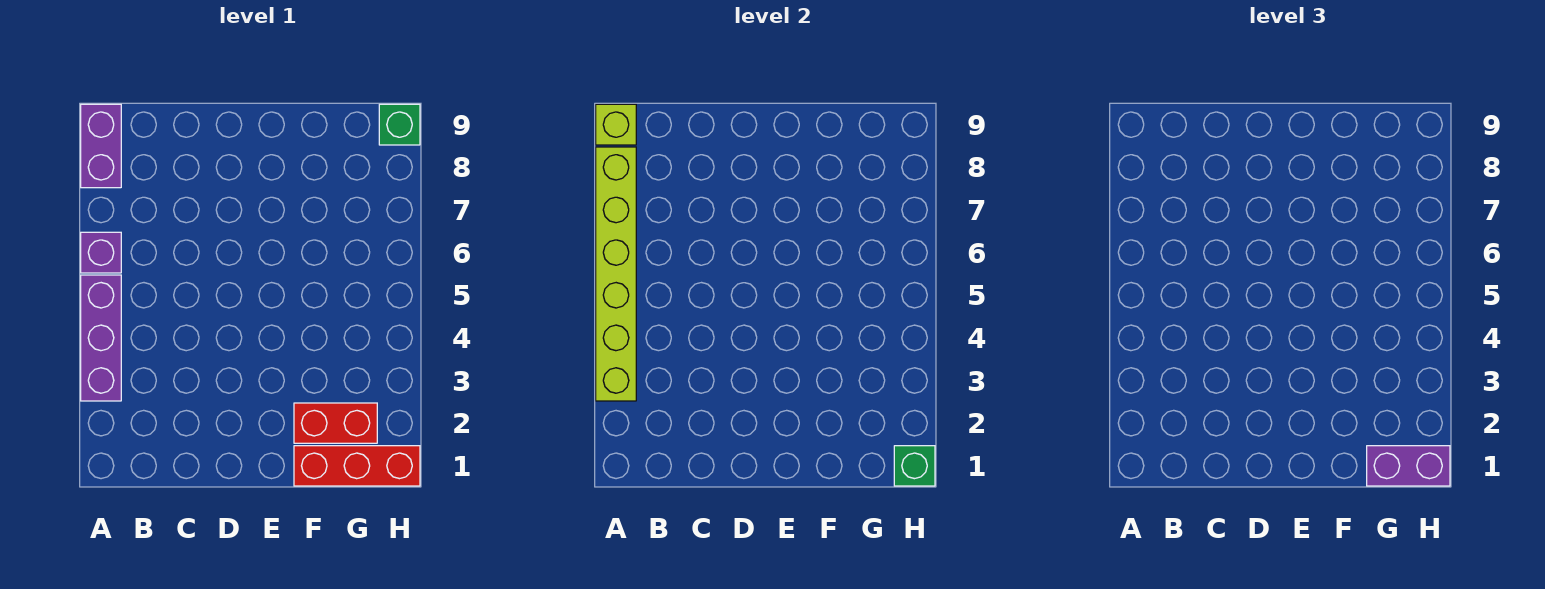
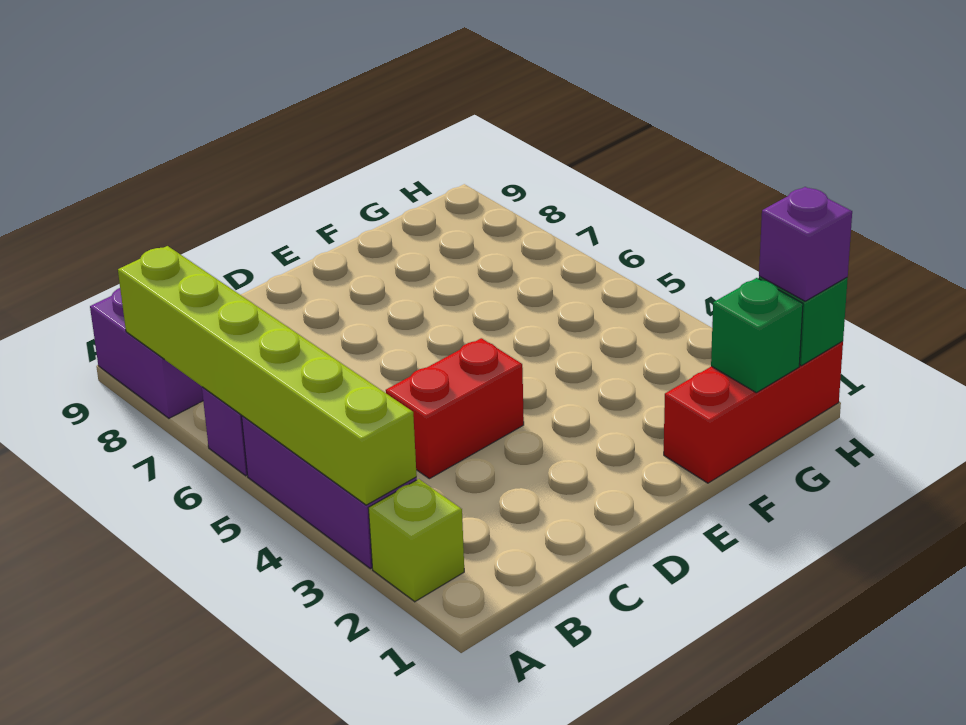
lime 1x1 brick [596,104,636,145] -> lime 1x1 brick moved to [368,479,464,602]
red 1x2 brick [294,403,377,443] -> red 1x2 brick moved to [386,338,524,479]
purple 1x2 brick [1367,446,1450,486] -> purple 1x1 brick [759,187,852,301]
green 1x1 brick [379,104,420,145] -> green 1x1 brick moved to [711,278,803,393]

